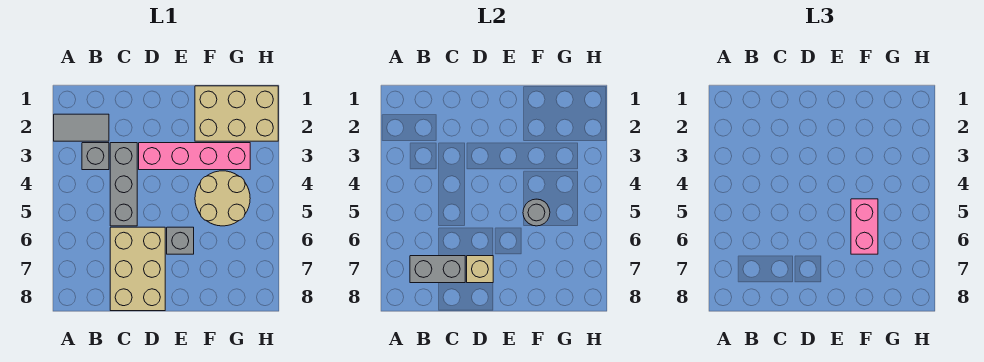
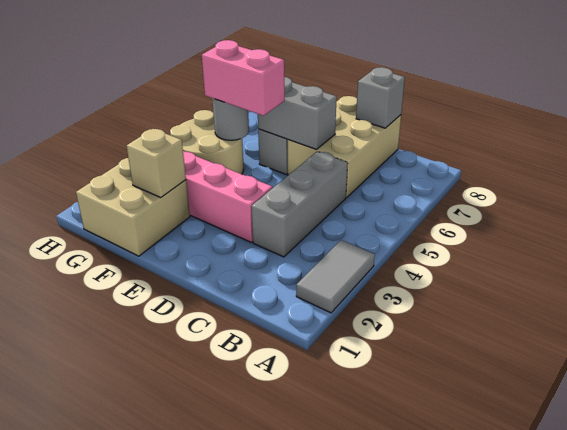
grey 1x2 tile [54,114,109,141] -> grey 1x2 tile turned to [296,240,375,313]
grey 1x1 brick [82,143,109,170] -> grey 1x1 brick moved to [356,67,405,128]
grey 1x2 brick [410,256,465,283] -> grey 1x2 brick moved to [258,77,337,149]
tan 1x1 brick [467,256,493,283] -> tan 1x1 brick moved to [127,129,186,197]
tan 2x3 brick [195,86,278,141] -> tan 2x2 brick [76,158,190,256]
pink 1x2 brick [851,199,878,254] -> pink 1x2 brick turned to [202,40,285,116]

